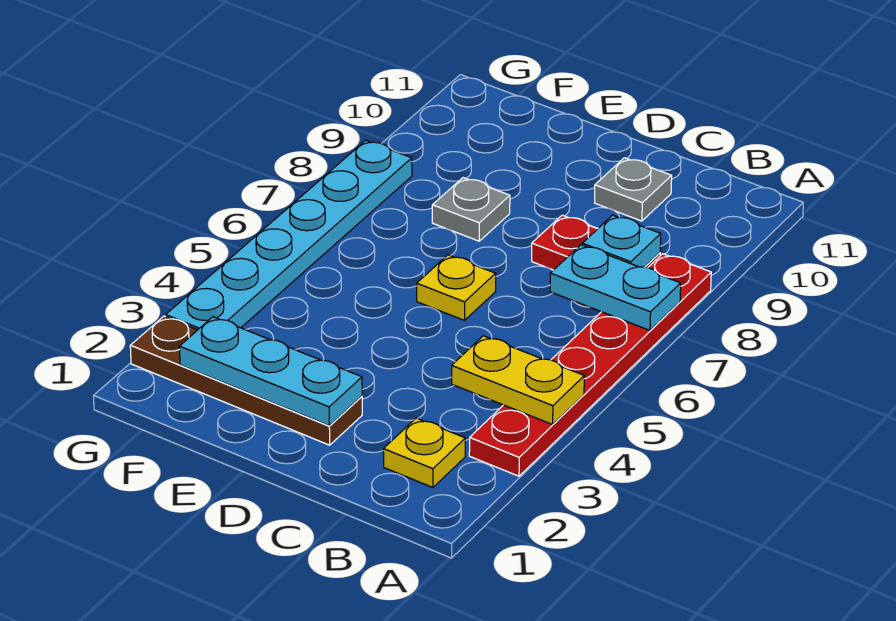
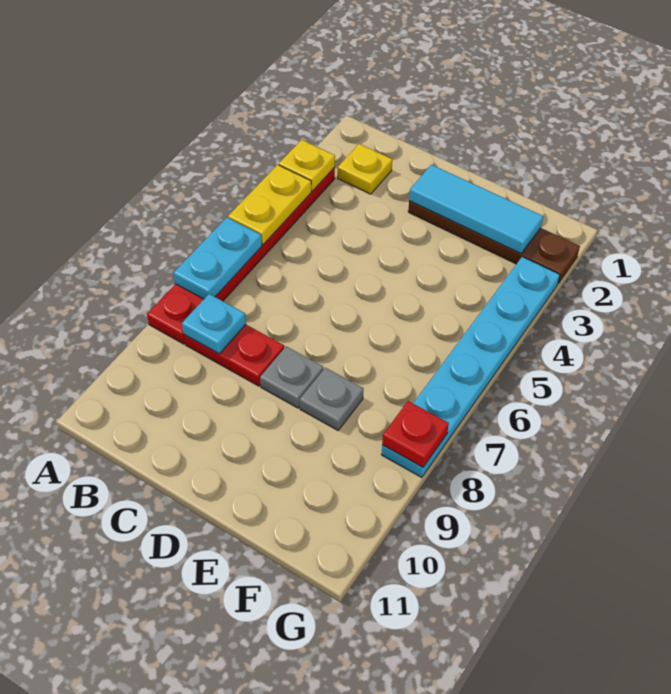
yellow 1x2 plate [452,336,584,424] -> yellow 1x2 plate turned to [228,165,311,244]
cyan 1x2 plate [550,245,681,330] -> cyan 1x2 plate turned to [174,218,262,299]
grey 1x1 plate [595,158,672,221] -> grey 1x1 plate moved to [260,346,323,408]
cyan 1x3 plate [179,317,362,426] -> cyan 1x3 tile [409,165,543,253]
yellow 1x1 plate [417,255,496,320] -> yellow 1x1 plate moved to [279,140,335,191]
none -> red 1x1 plate [382,401,449,467]

